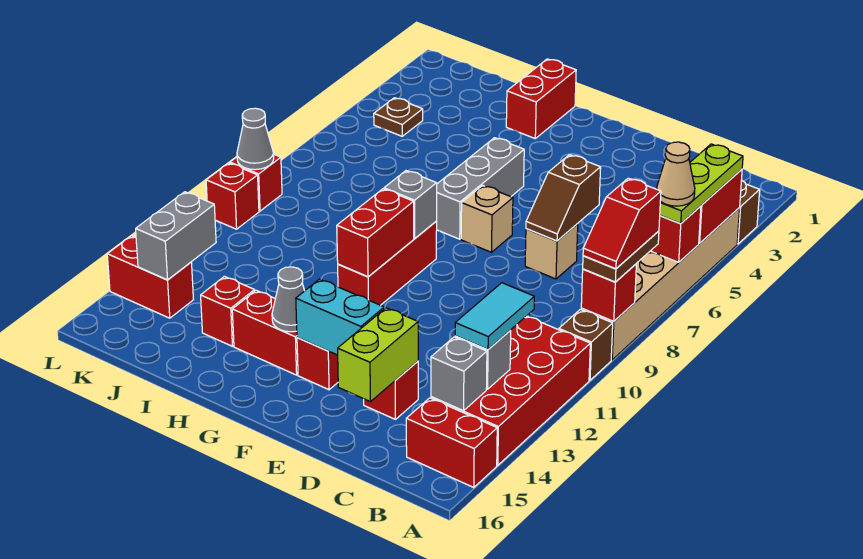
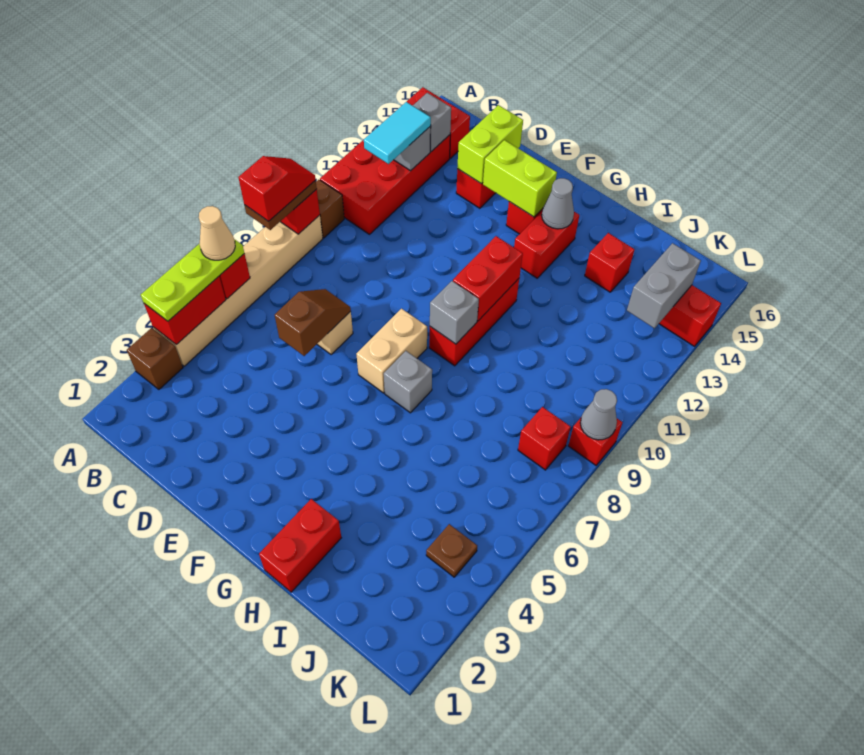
cyan 1x2 brick [296,279,384,355] -> lime 1x2 brick [483,140,557,217]
tan 1x1 brick [461,185,513,252] -> tan 1x2 brick [356,309,427,393]
grey 1x3 brick [436,138,524,239] -> grey 1x1 brick [384,351,432,413]
red 1x2 brick [232,290,298,375] -> red 1x2 brick turned to [514,212,579,278]
red 1x1 brick [206,163,259,229] -> red 1x1 brick moved to [518,407,571,470]

